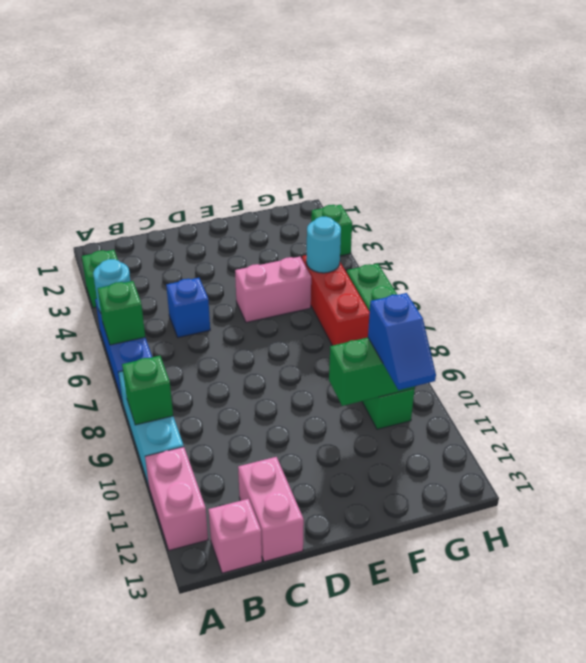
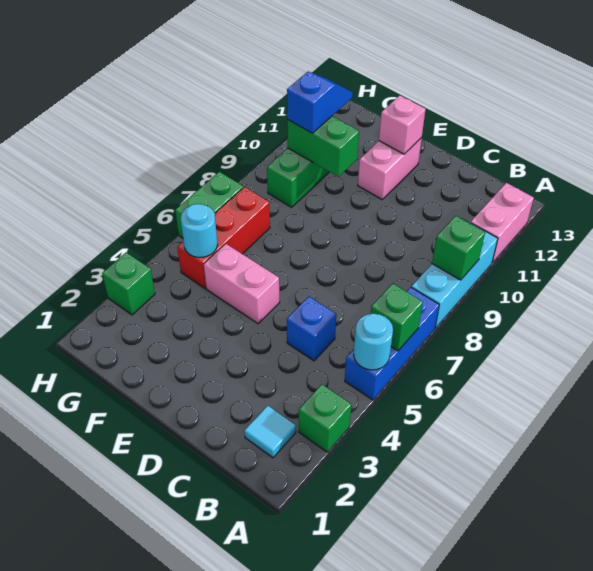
none -> cyan 1x1 tile [244,406,296,458]
pink 1x1 brick [208,499,262,573] -> pink 1x1 brick moved to [379,95,426,154]
pink 1x2 brick [238,457,304,562] -> pink 1x2 brick moved to [358,138,422,199]

